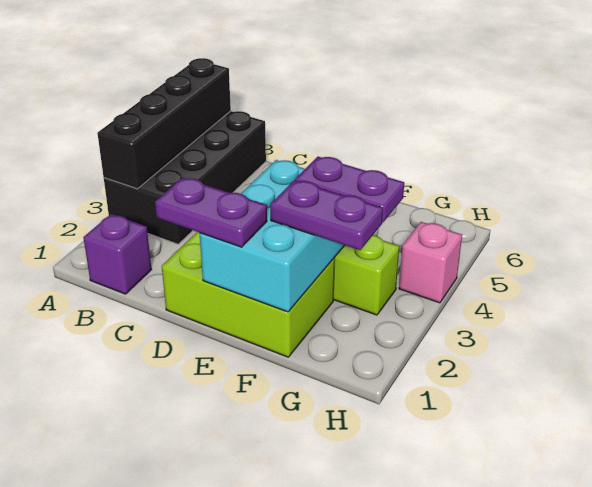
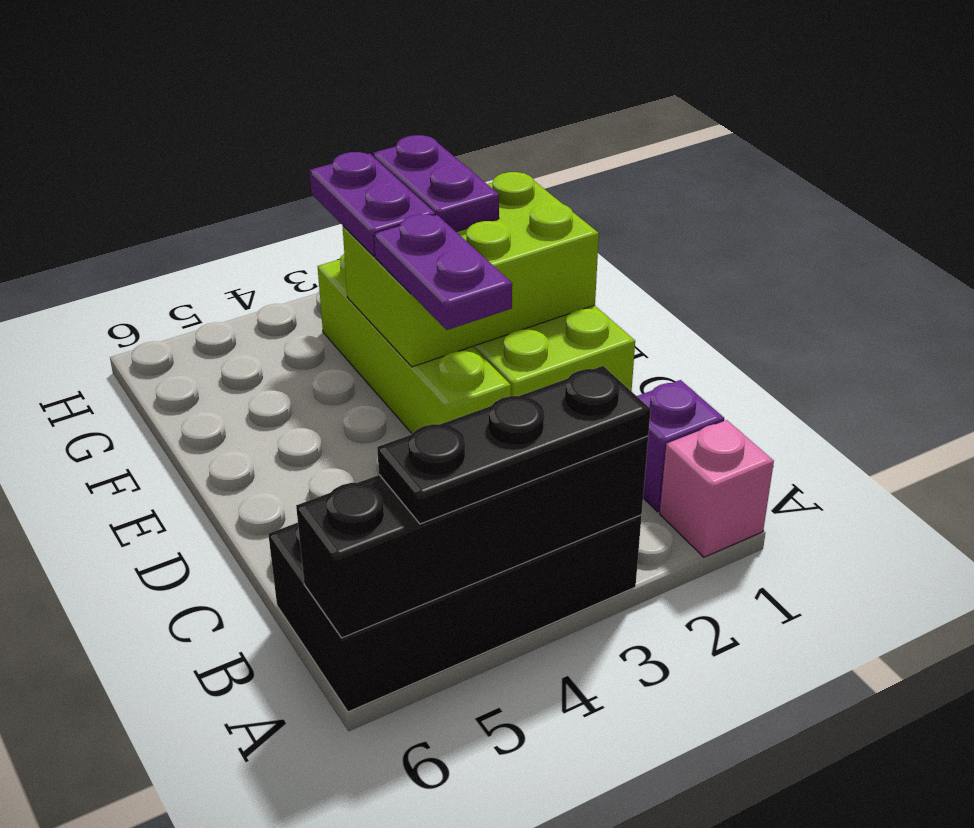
none -> black 1x3 plate [377,366,651,524]
purple 1x2 plate [155,178,267,247] -> purple 1x2 plate moved to [374,214,512,330]
cyan 2x3 brick [200,160,345,312] -> lime 2x3 brick [343,172,599,367]
pink 1x1 brick [399,222,462,303] -> pink 1x1 brick moved to [660,420,774,557]

